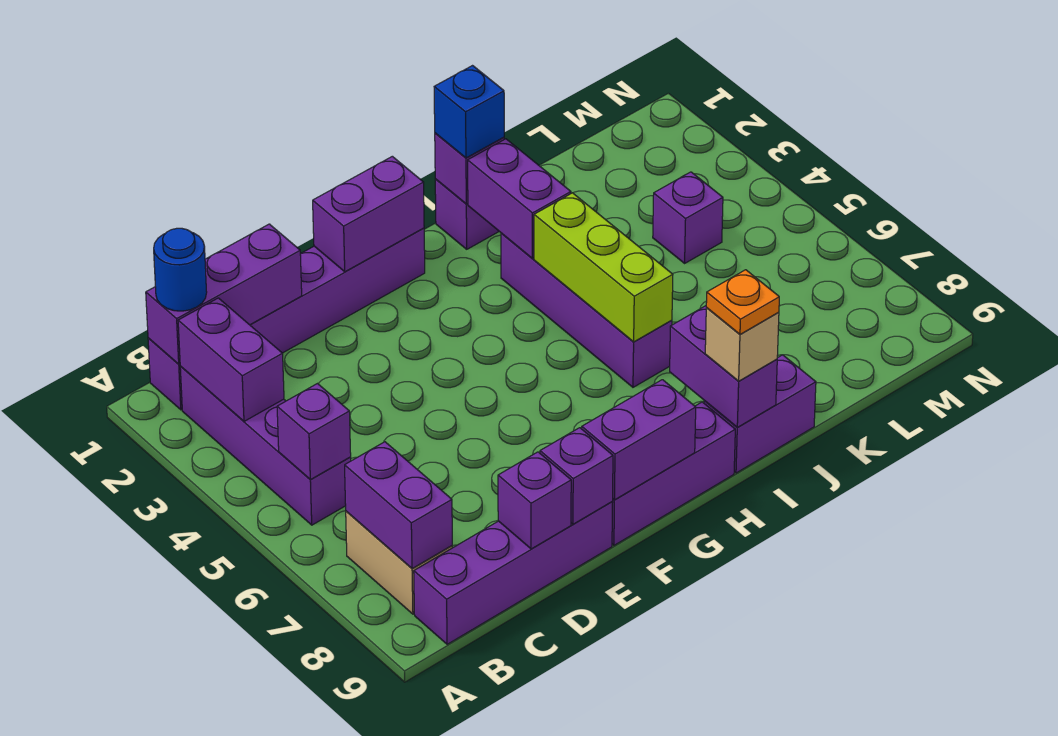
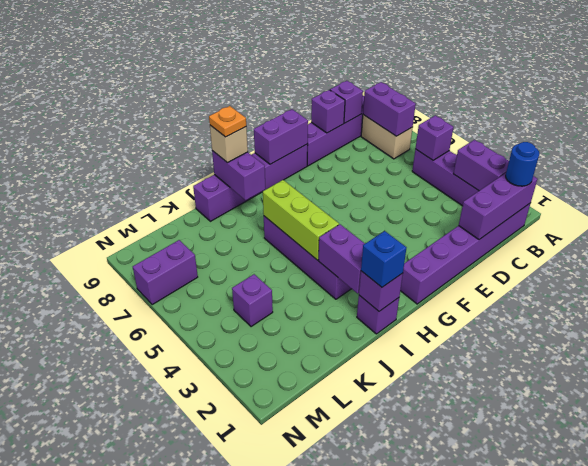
purple 1x1 brick [540,428,613,524] -> purple 1x1 brick moved to [330,81,363,123]
purple 1x2 brick [313,156,424,272] -> purple 1x2 brick moved to [133,240,198,305]

